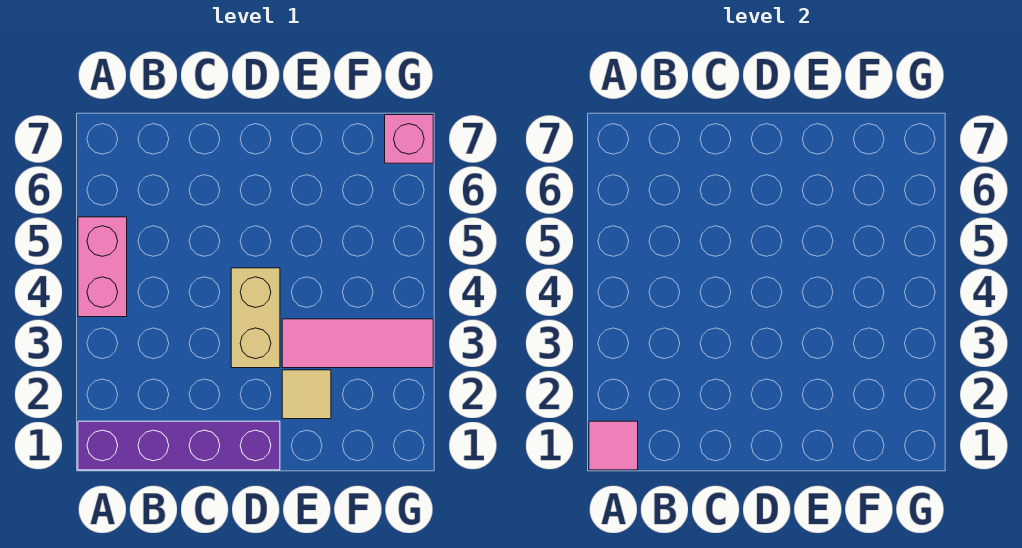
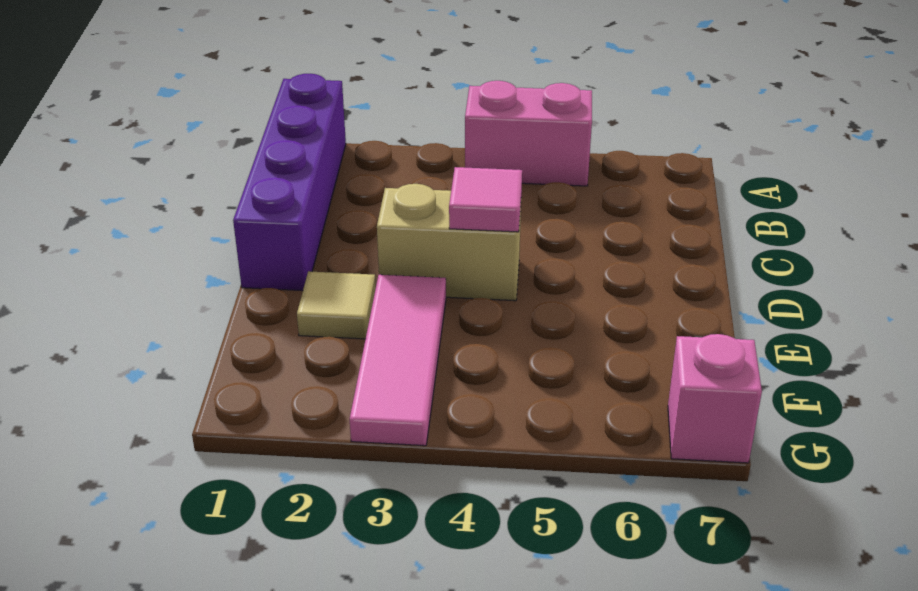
pink 1x1 tile [589,421,638,470] -> pink 1x1 tile moved to [449,167,522,232]

